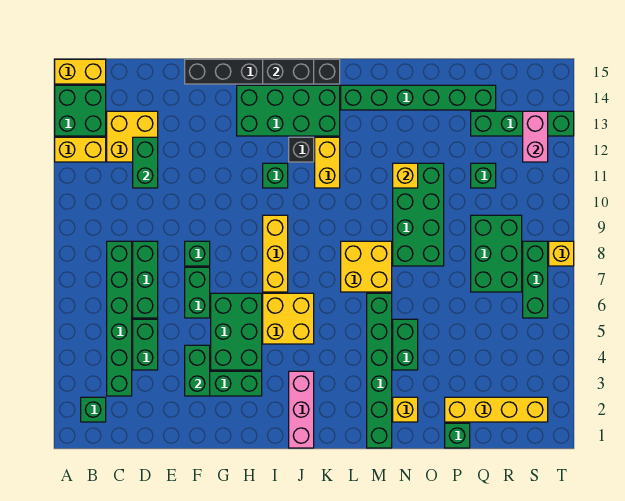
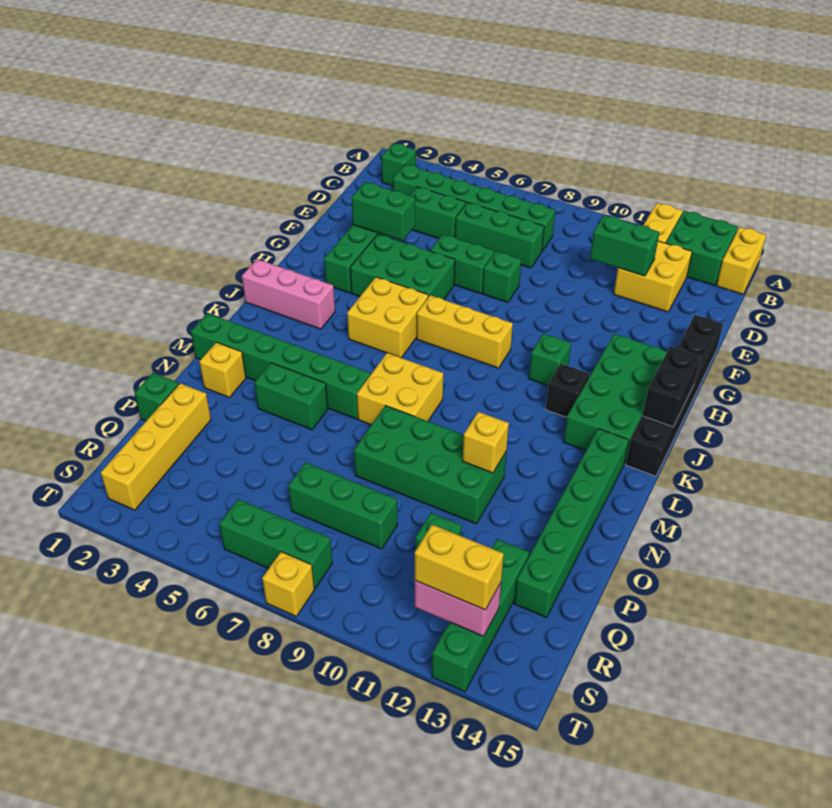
yellow 1x2 brick [315,137,340,188] -> yellow 1x2 brick moved to [415,525,504,610]
green 2x3 brick [471,215,522,292] -> green 1x3 brick [288,463,398,549]

